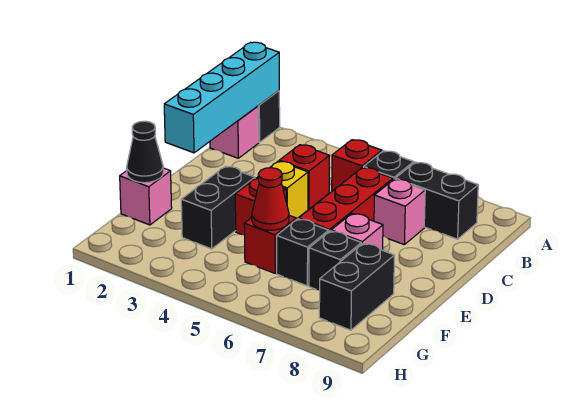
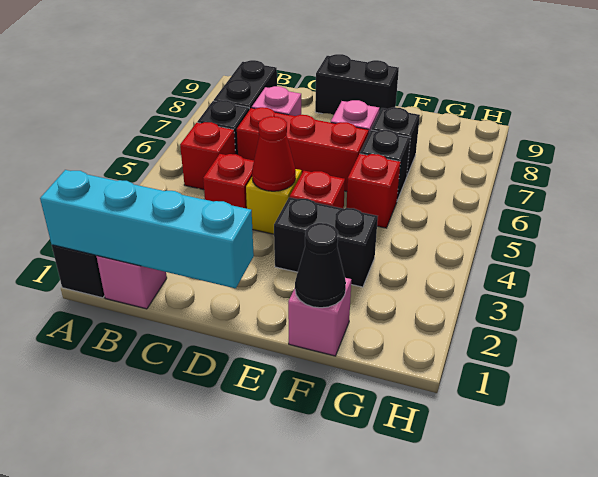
red 1x1 cone [252,168,289,230] -> red 1x1 cone moved to [252,116,296,191]
black 1x2 brick [319,243,395,330] -> black 1x2 brick moved to [315,54,399,115]

